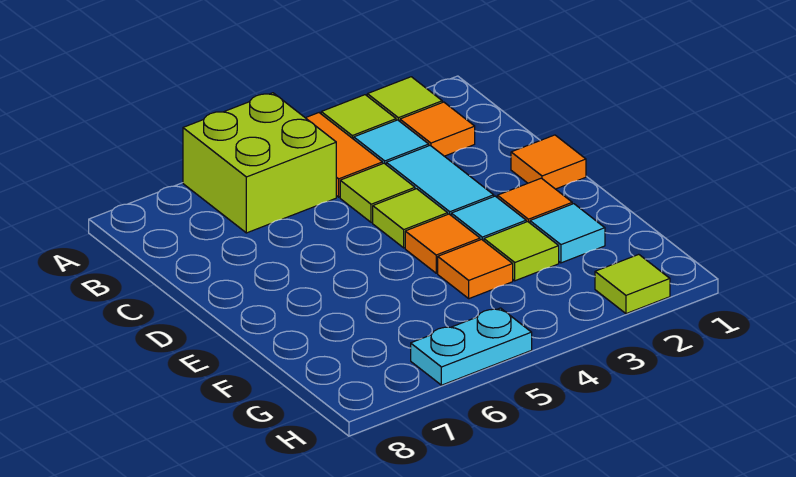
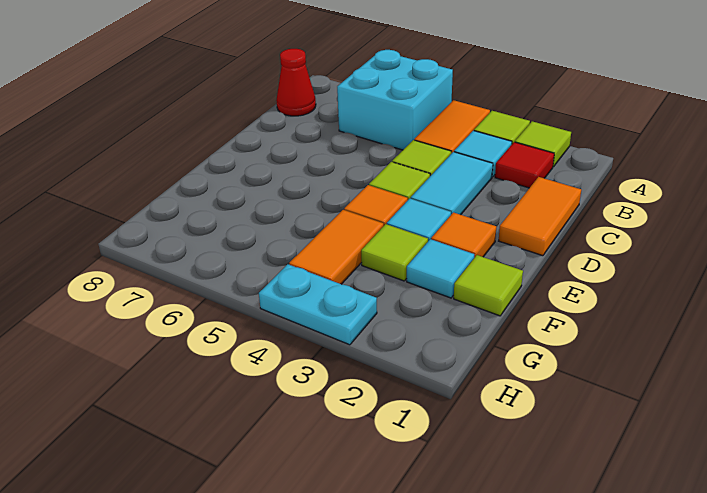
lime 2x2 brick [183,93,336,233] -> cyan 2x2 brick [337,50,453,150]
orange 1x1 tile [400,102,475,156] -> red 1x1 tile [495,142,554,188]
none -> red 1x1 cone [276,49,316,116]
orange 1x1 tile [511,135,586,189] -> orange 1x2 tile [499,177,581,256]
orange 1x1 tile [438,239,513,299] -> orange 1x2 tile [289,210,384,284]
lime 1x1 tile [595,254,670,314] -> lime 1x1 tile moved to [454,255,523,316]
cyan 1x2 plate [411,308,532,385] -> cyan 1x2 plate moved to [259,264,377,345]

